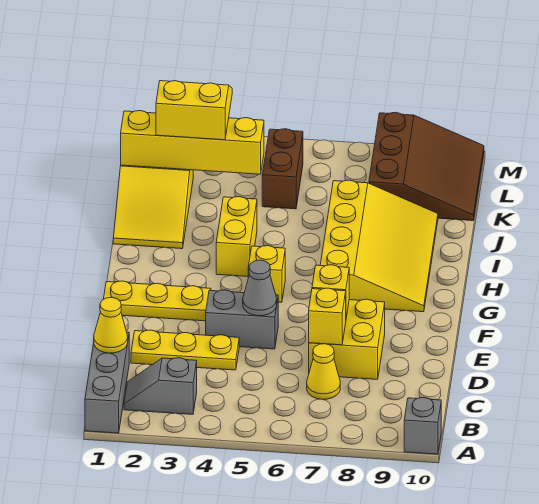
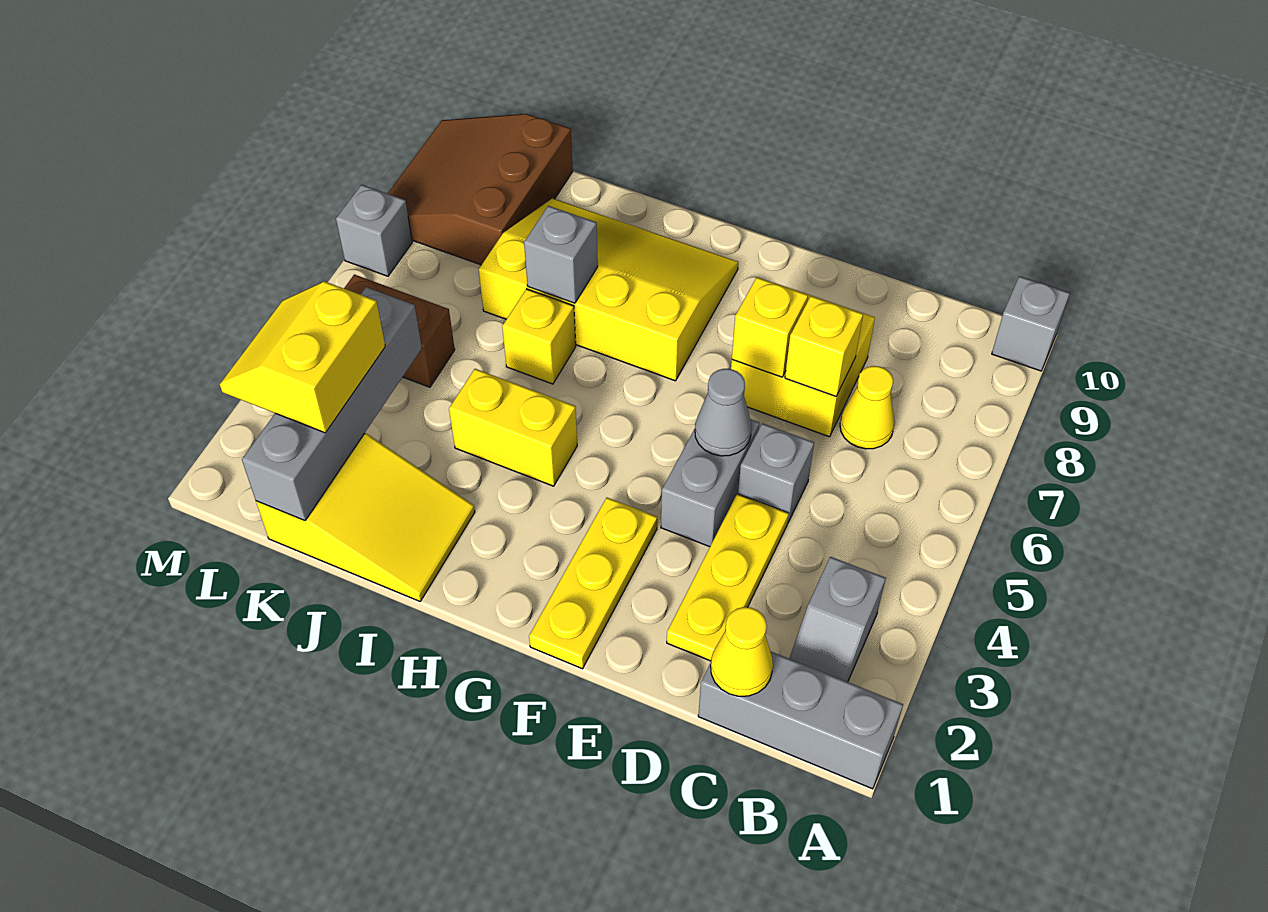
none -> grey 1x1 brick [738,423,814,522]
yellow 1x1 brick [248,246,285,302] -> yellow 1x1 brick moved to [502,289,576,384]
none -> grey 1x1 brick [524,206,598,303]
yellow 1x4 brick [121,111,264,174] -> grey 1x4 brick [242,287,422,520]
brown 3x3 slope [369,112,484,221] -> brown 3x3 slope turned to [387,114,573,265]
none -> grey 1x1 brick [336,185,412,276]

